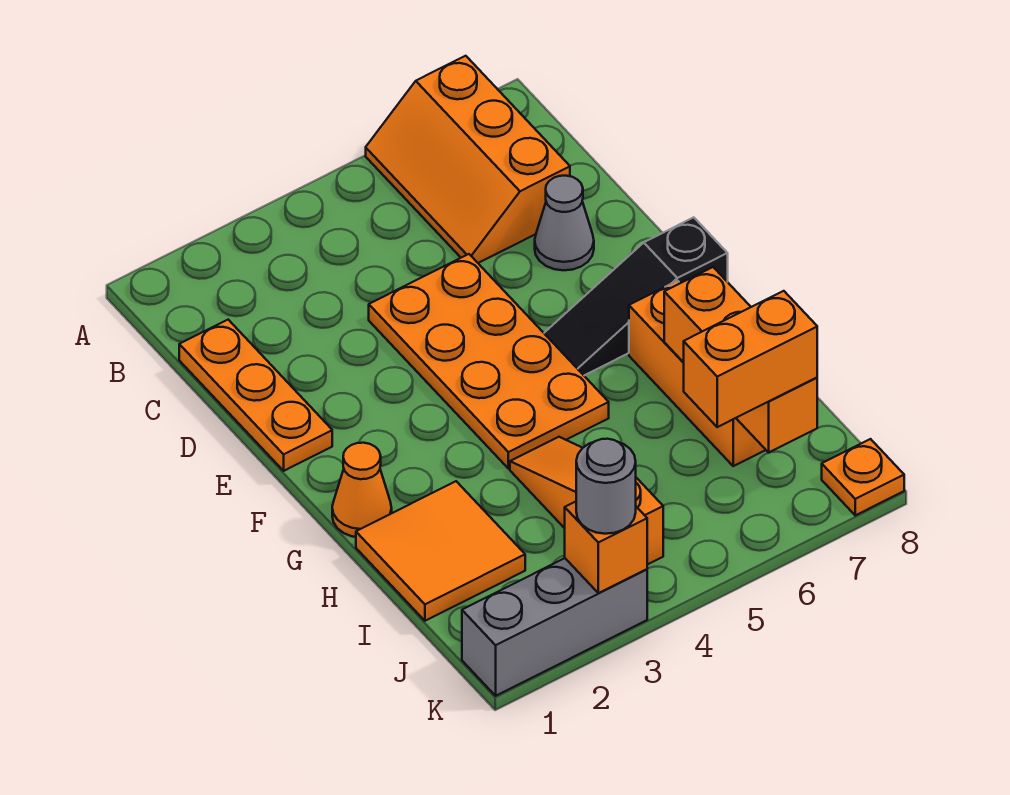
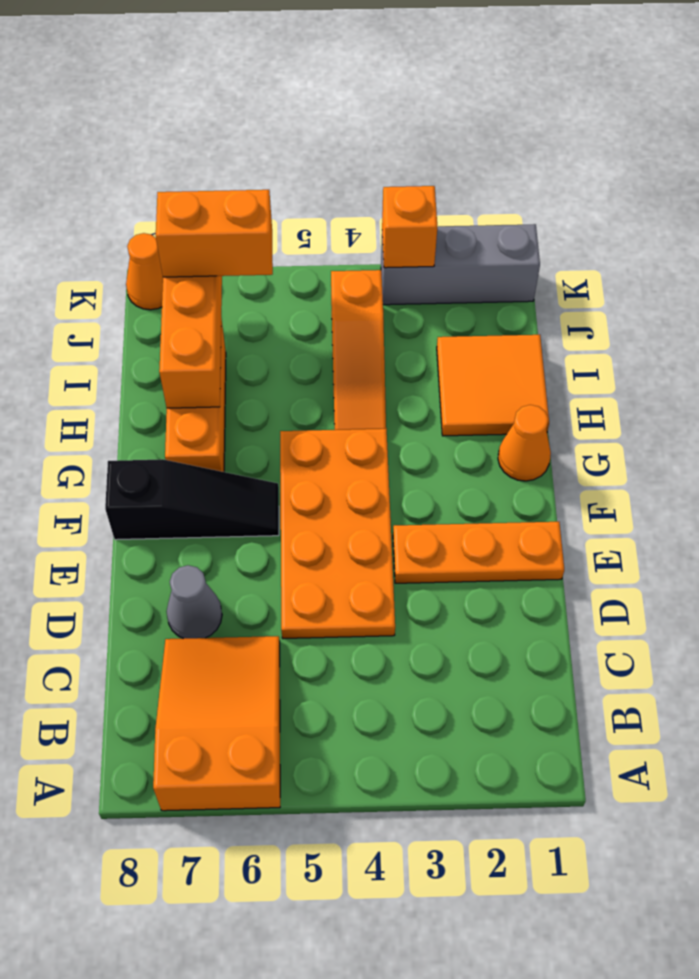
orange 2x3 slope [366,56,570,263] -> orange 2x3 slope turned to [153,636,280,811]
orange 1x3 plate [179,320,332,471] -> orange 1x3 plate turned to [393,522,564,583]
grey 1x1 round brick [576,439,636,534] -> none
orange 1x1 plate [822,439,904,515] -> orange 1x1 cone [126,233,163,310]

